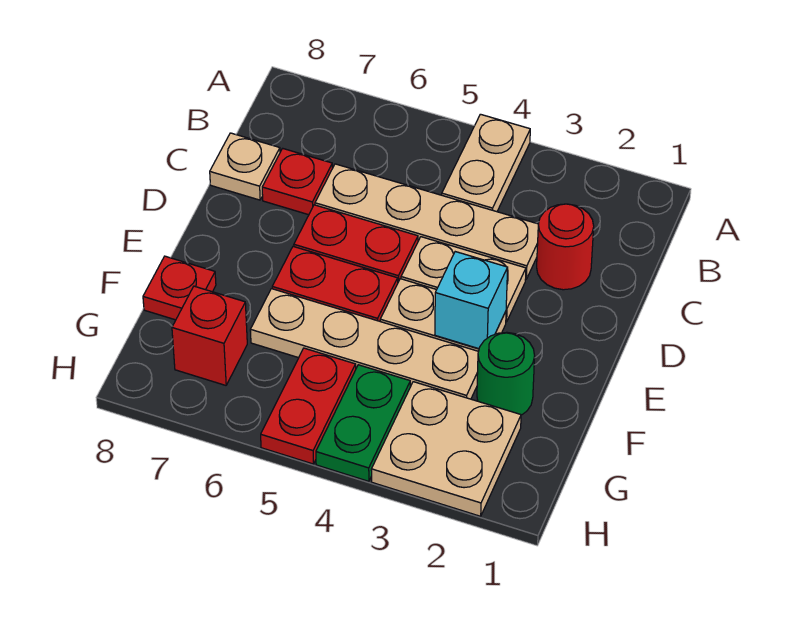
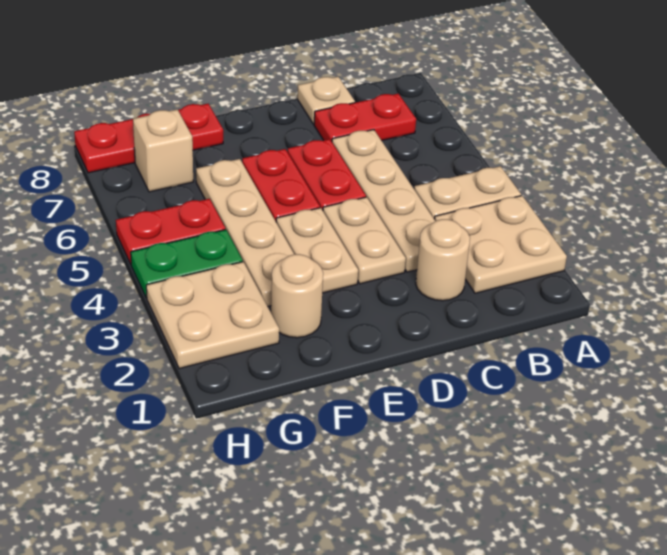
none -> tan 2x2 plate [434,196,567,293]
red 1x1 round brick [537,204,594,290] -> tan 1x1 round brick [416,219,470,301]
red 1x1 plate [262,148,332,215] -> red 1x2 plate [314,94,416,141]
cyan 1x1 brick [435,252,508,349] -> none
green 1x1 round brick [477,332,535,415] -> tan 1x1 round brick [271,254,323,338]
red 1x1 plate [143,256,216,320] -> red 1x3 plate [74,104,223,173]
red 1x1 brick [172,286,247,385] -> tan 1x1 brick [133,109,193,192]

